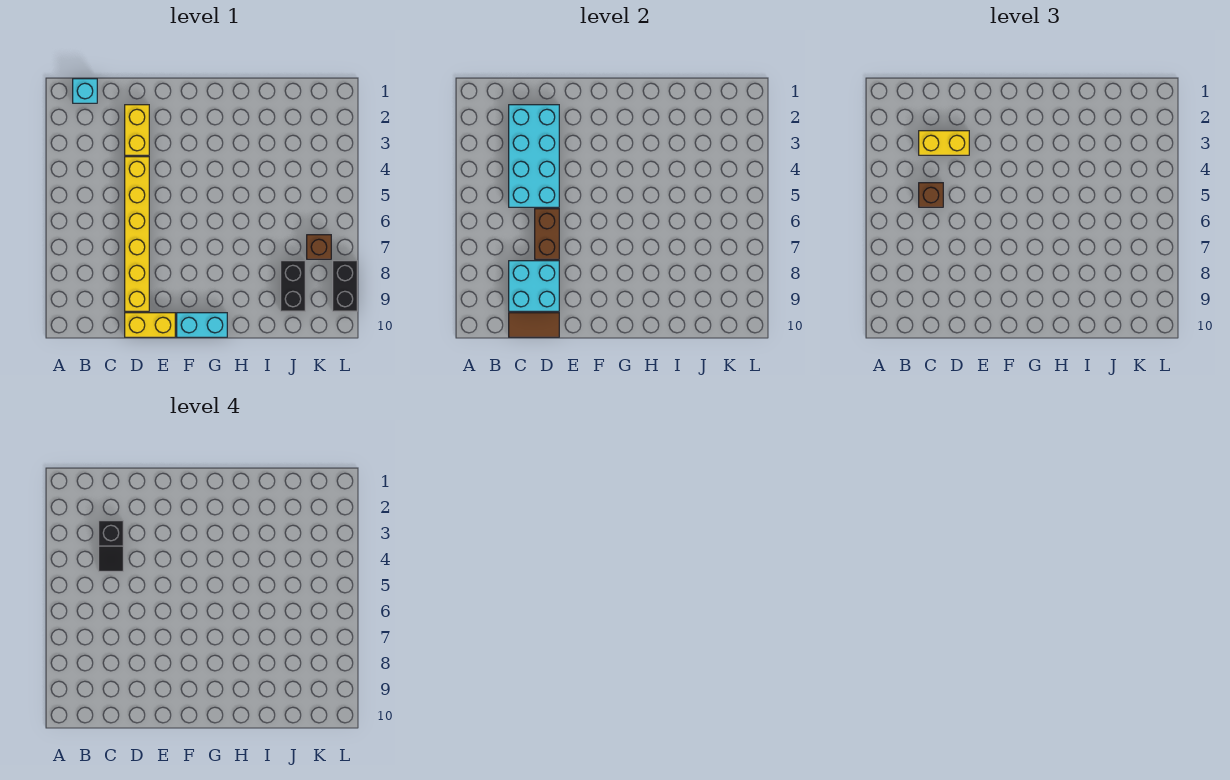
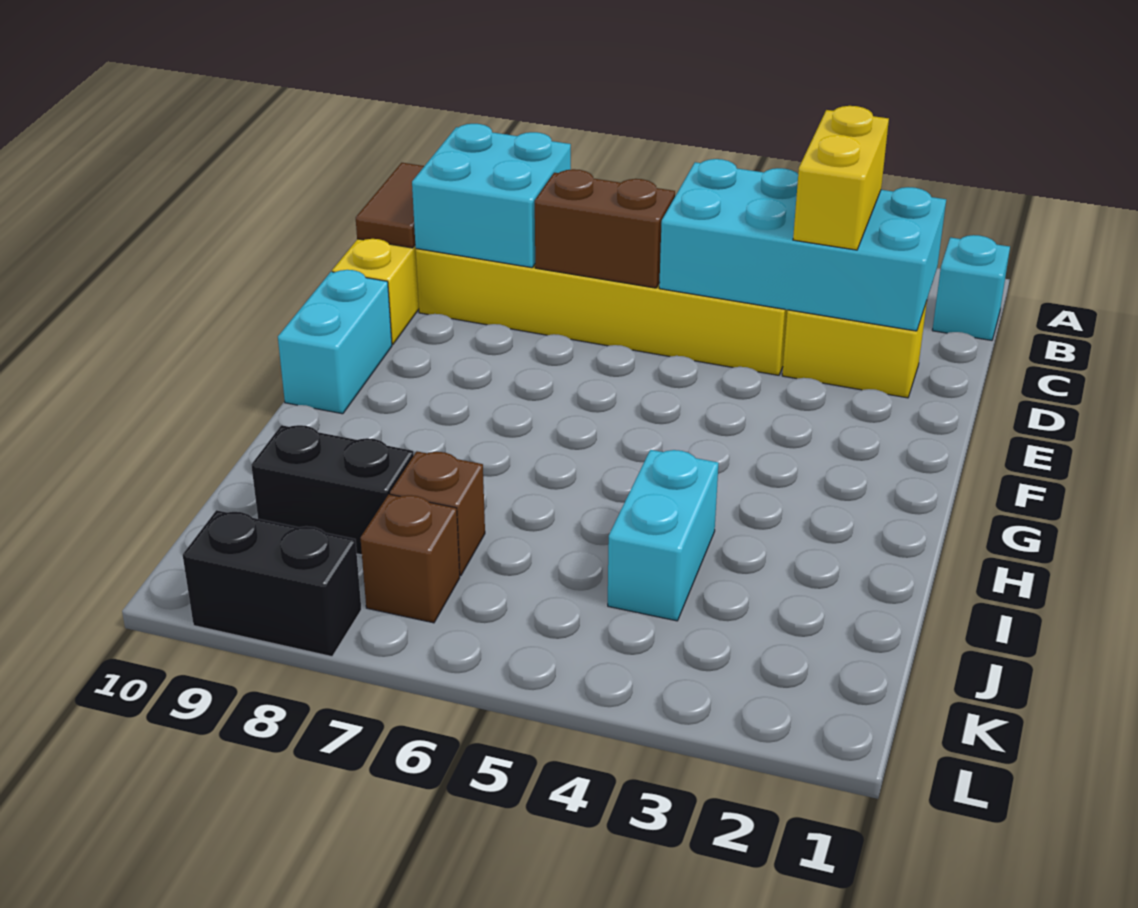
black 1x2 slope [99,521,123,571] -> none
brown 1x1 brick [919,183,943,207] -> brown 1x1 brick moved to [390,451,485,576]
none -> cyan 1x2 brick [608,450,719,621]

